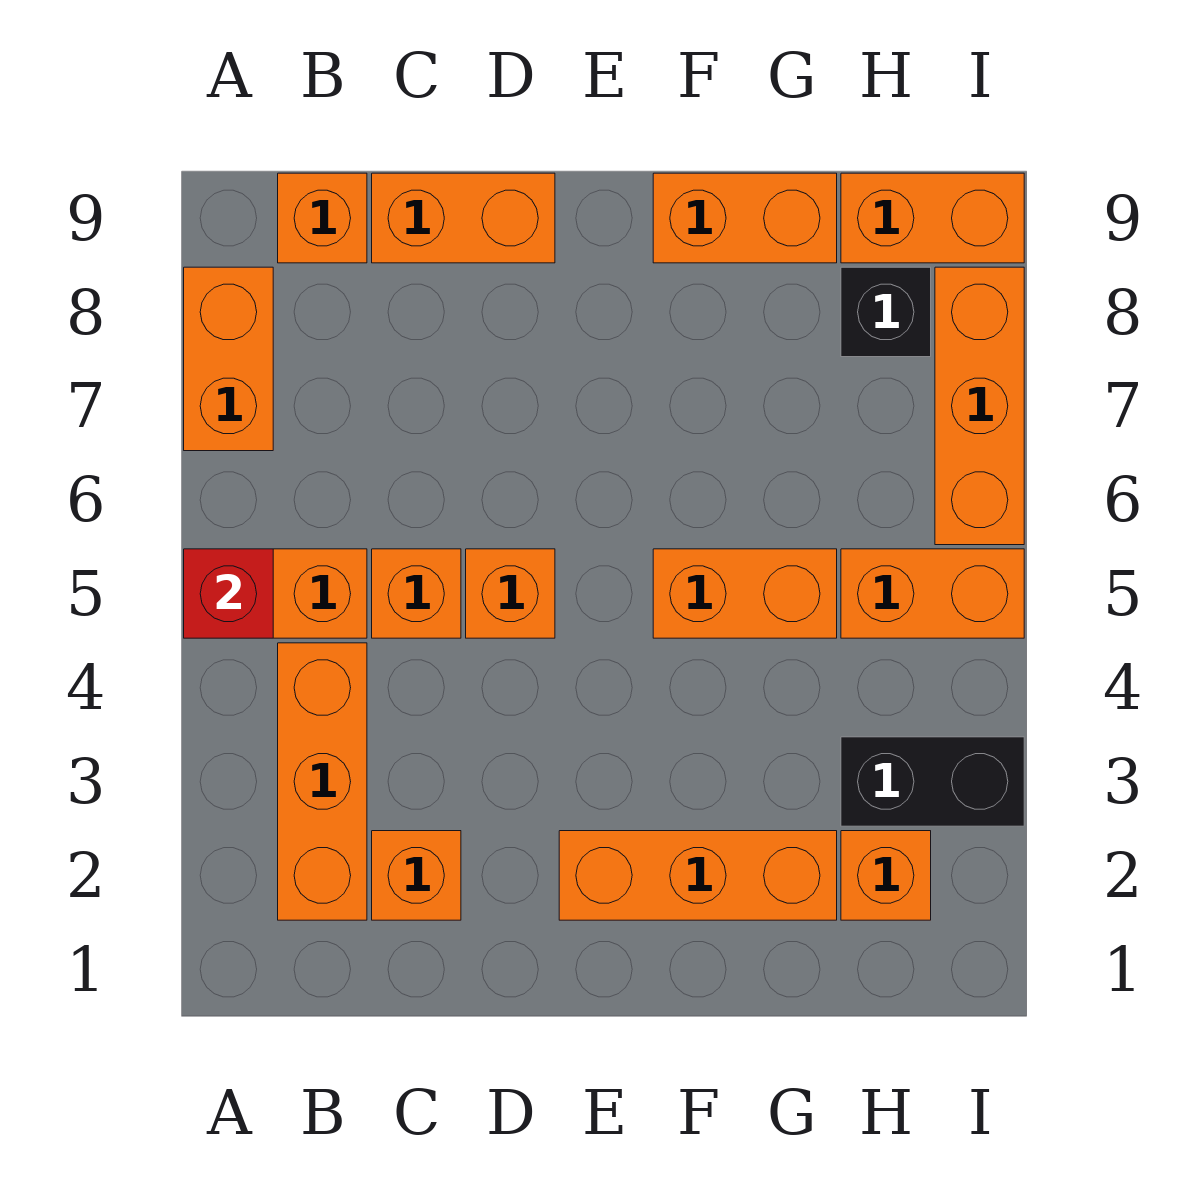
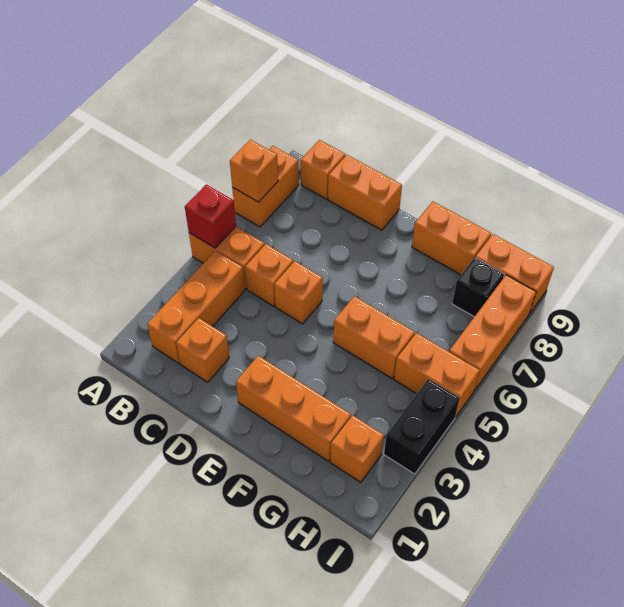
none -> orange 1x1 brick [230,140,278,202]
black 1x2 brick [841,737,1024,826] -> black 1x2 brick turned to [384,379,459,474]

